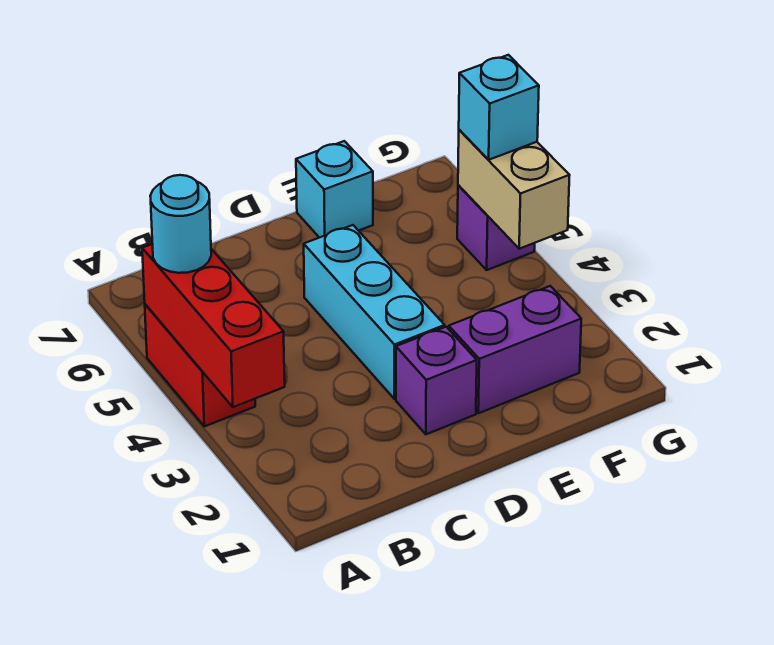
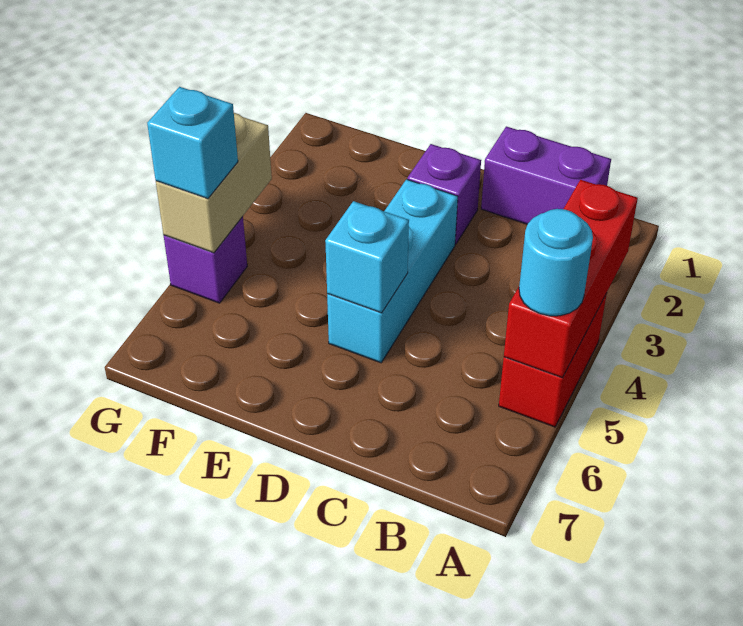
purple 1x2 brick [449,286,581,413] -> purple 1x2 brick moved to [481,126,611,224]
cyan 1x1 brick [296,141,373,238] -> cyan 1x1 brick moved to [325,201,409,313]

